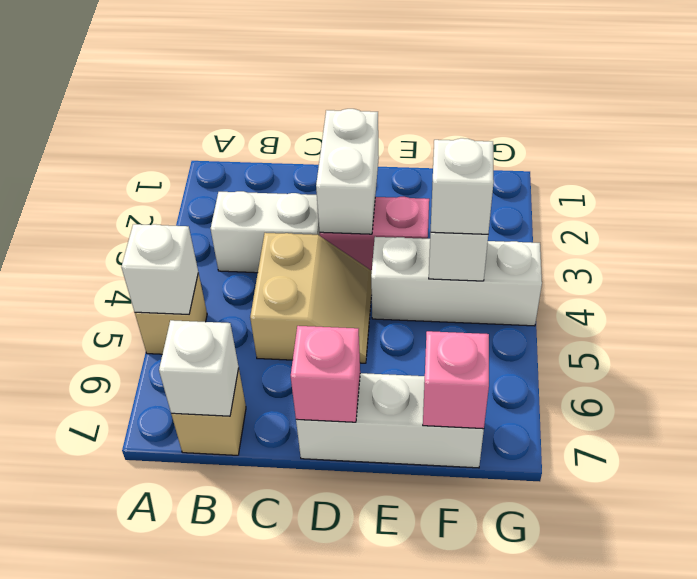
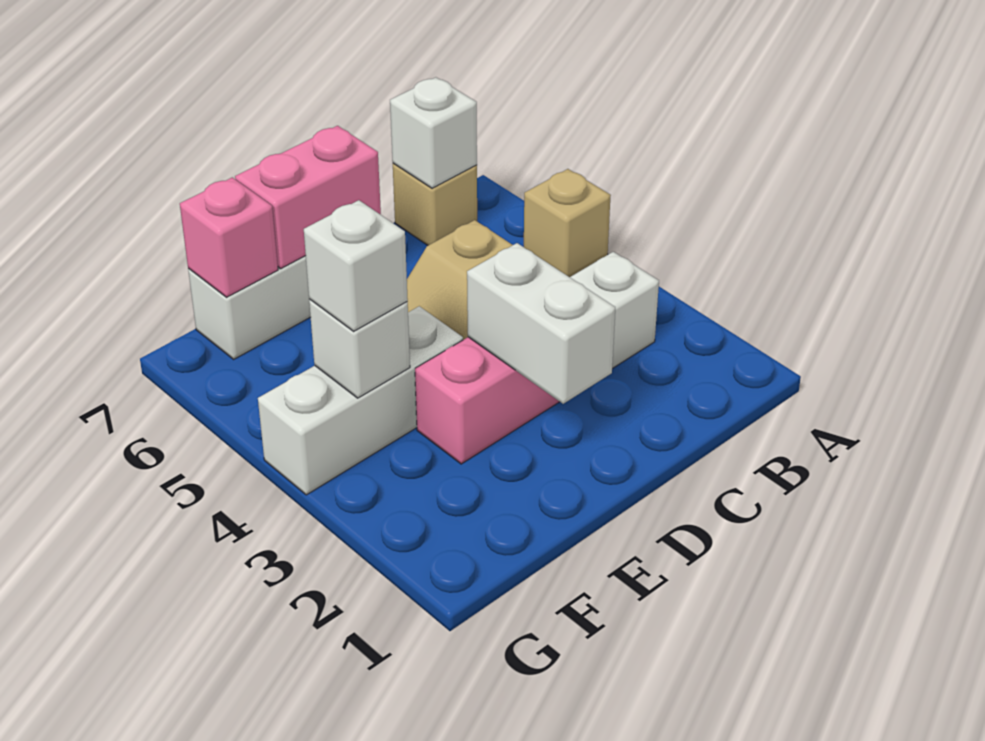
white 1x1 brick [121,224,198,314] -> none
pink 1x1 brick [291,326,360,422] -> pink 1x2 brick [235,126,381,269]

